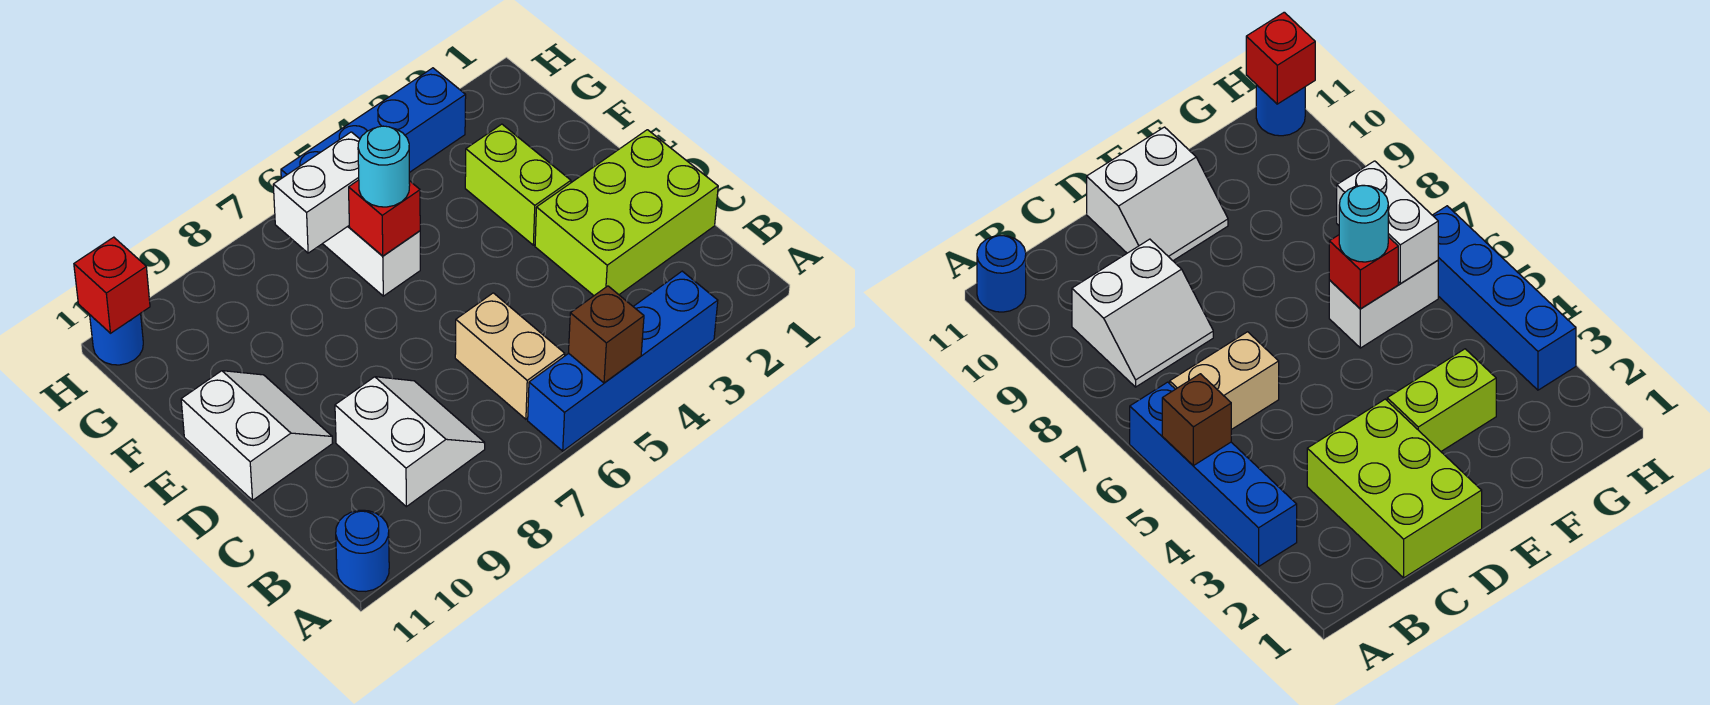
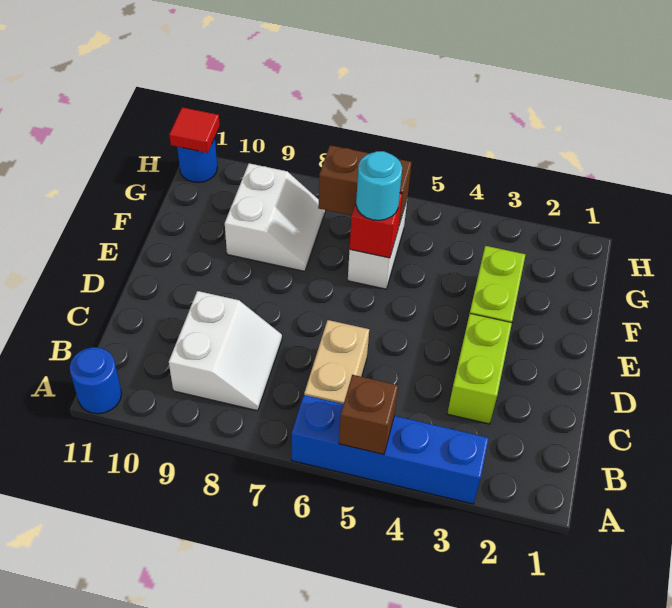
lime 2x3 brick [535,130,718,295] -> lime 1x2 brick [447,314,512,424]
white 2x2 slope [181,371,333,500] -> white 2x2 slope moved to [225,163,326,271]
white 1x2 brick [273,132,360,253] -> brown 1x2 brick [318,145,412,224]
blue 1x4 brick [281,68,466,178] -> none
red 1x1 brick [74,237,150,333] -> red 1x1 tile [169,107,220,153]

